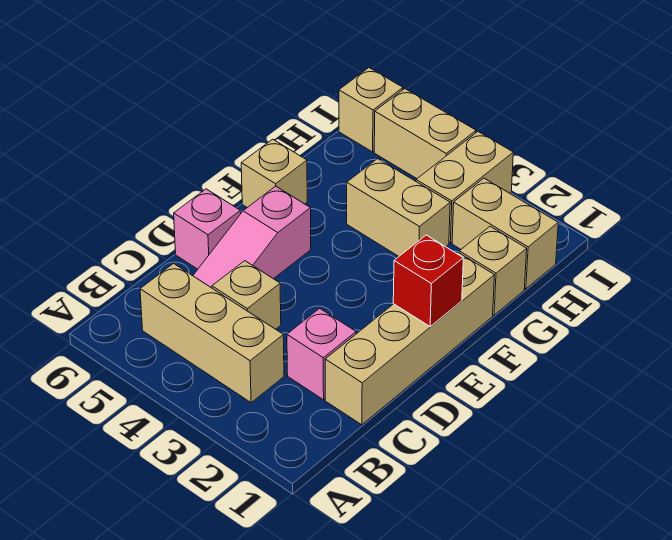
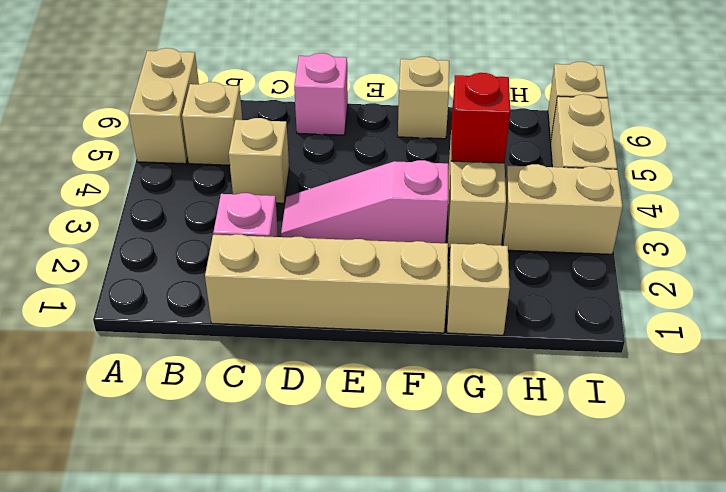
tan 1x3 brick [140,264,284,403] -> tan 1x1 brick [182,82,242,165]
pink 1x3 slope [193,186,311,288] -> pink 1x3 slope moved to [281,160,448,243]
red 1x1 brick [393,235,463,327] -> red 1x1 brick moved to [451,73,510,163]
tan 1x2 brick [452,178,558,289] -> tan 1x2 brick moved to [129,48,199,164]

